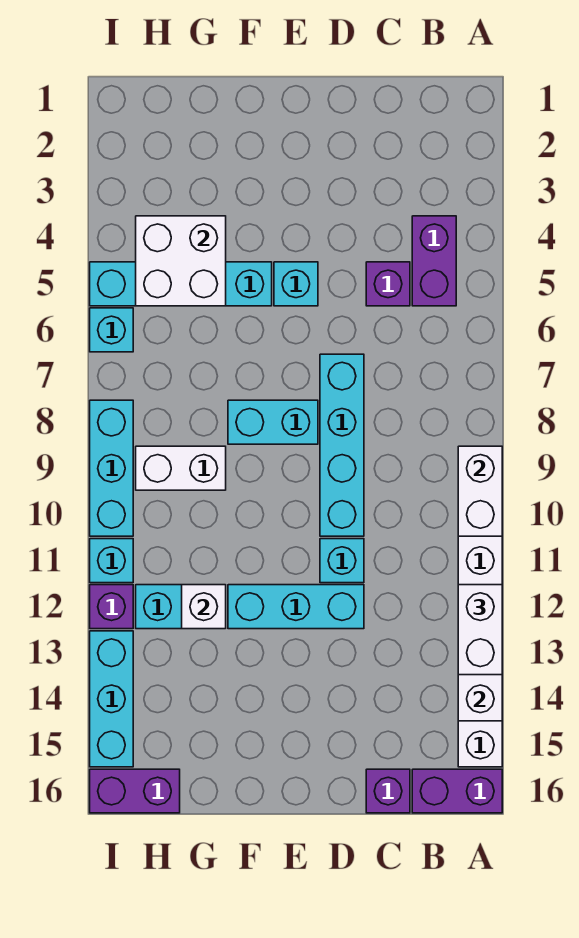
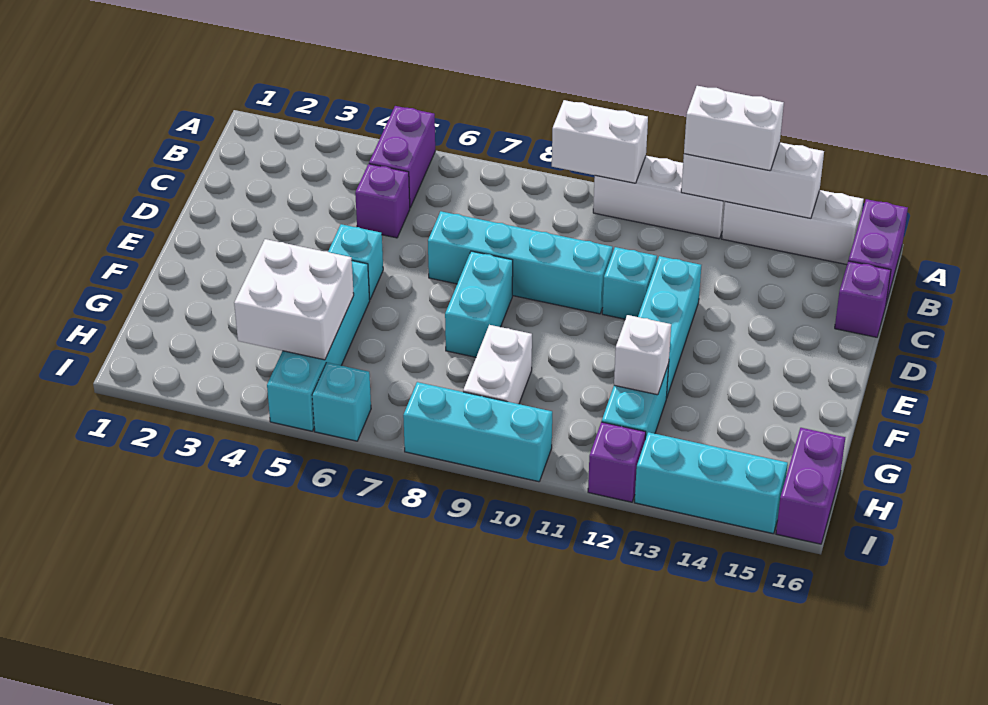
purple 1x2 brick [412,216,456,306] -> purple 1x2 brick turned to [369,106,435,208]
cyan 1x1 brick [90,539,133,583] -> none

